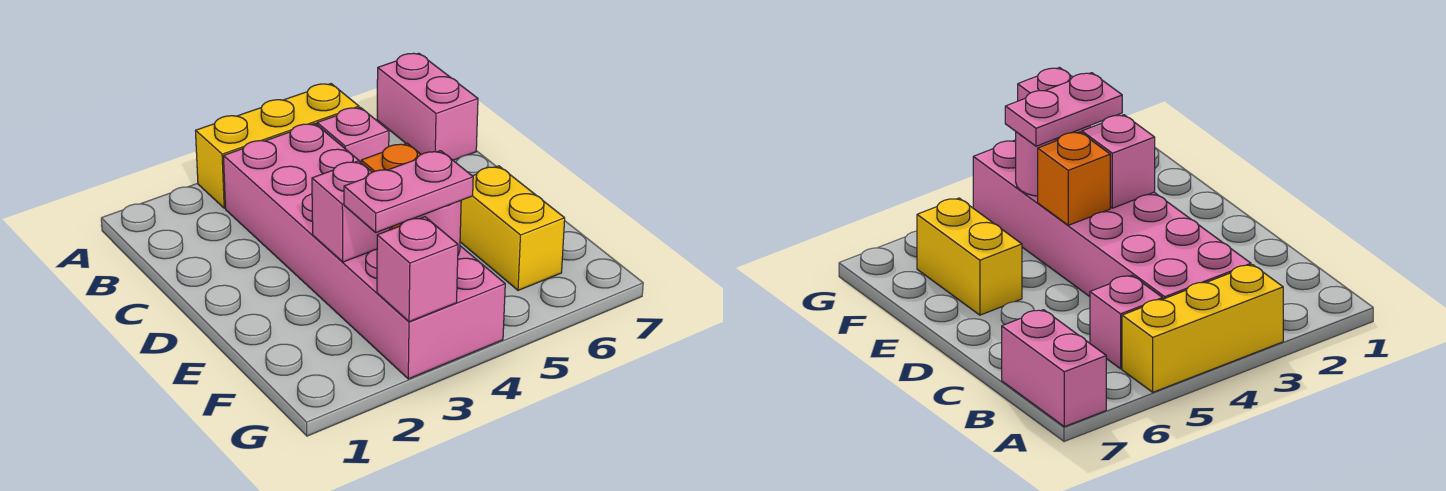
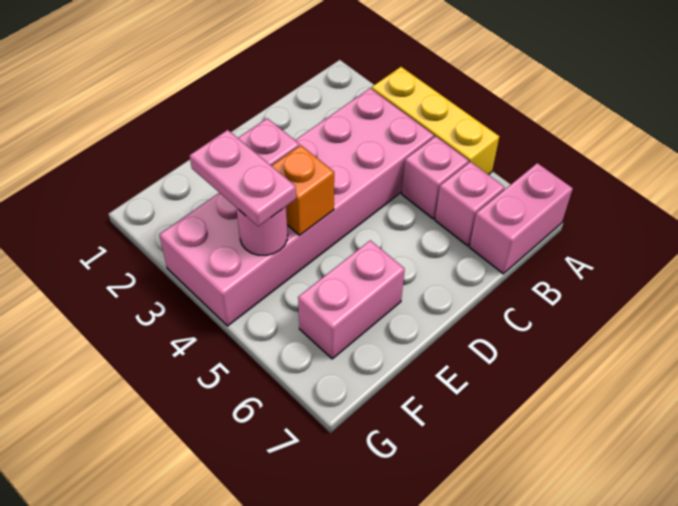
yellow 1x2 brick [460,166,565,290] -> pink 1x2 brick [298,240,405,359]
pink 1x1 brick [377,217,458,322] -> pink 1x1 brick moved to [435,162,505,246]

